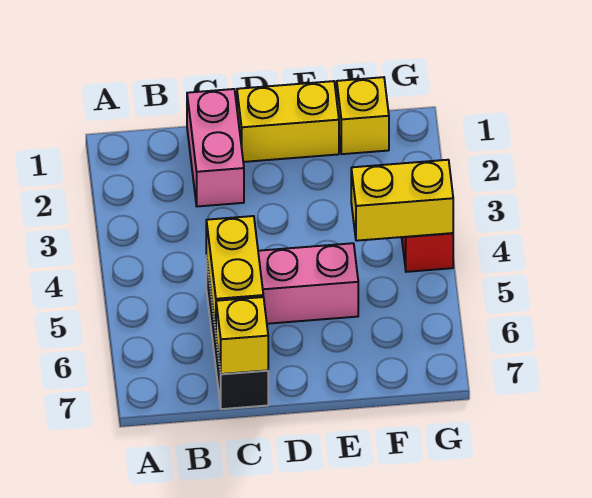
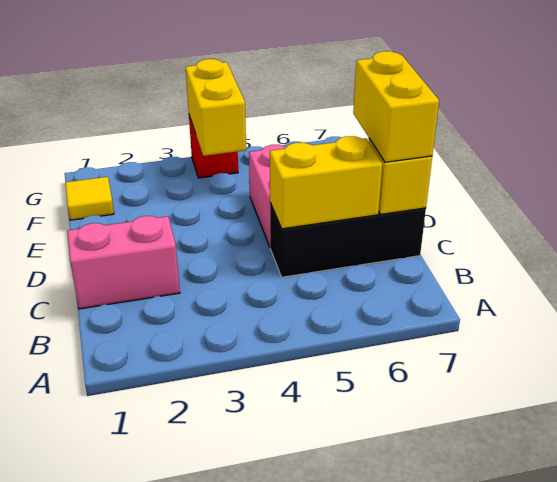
yellow 1x2 brick [237,81,339,162] -> yellow 1x2 brick moved to [353,51,439,162]
yellow 1x1 brick [337,77,389,154] -> yellow 1x1 tile [65,177,114,220]

